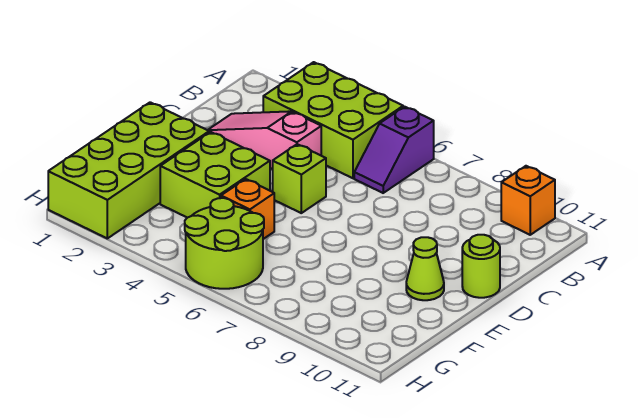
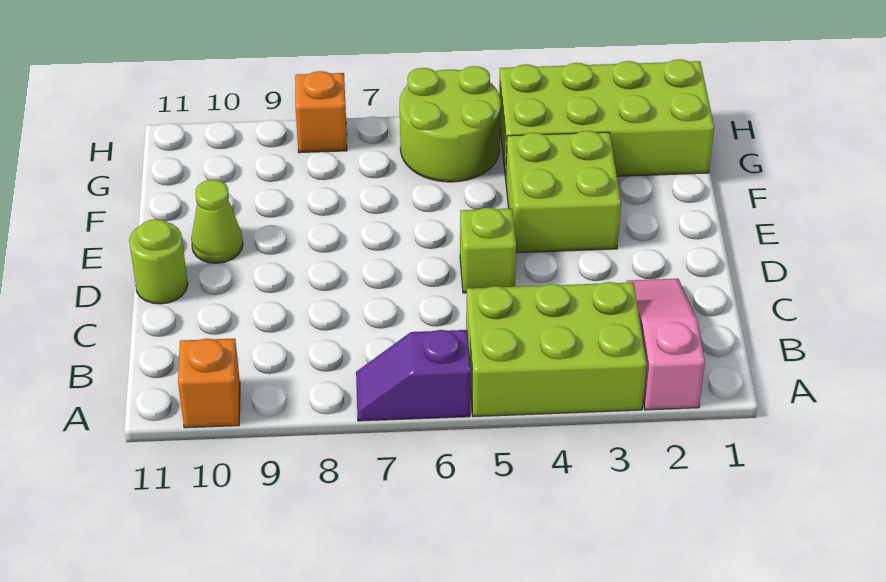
purple 1x2 slope [354,107,434,193] -> purple 1x2 slope turned to [356,330,471,421]
pink 1x3 slope [208,111,321,169] -> pink 1x3 slope turned to [627,279,705,410]
lime 2x4 brick [48,102,209,238] -> lime 2x4 brick turned to [499,59,714,179]
orange 1x1 brick [221,179,274,239] -> orange 1x1 brick moved to [295,71,347,153]

